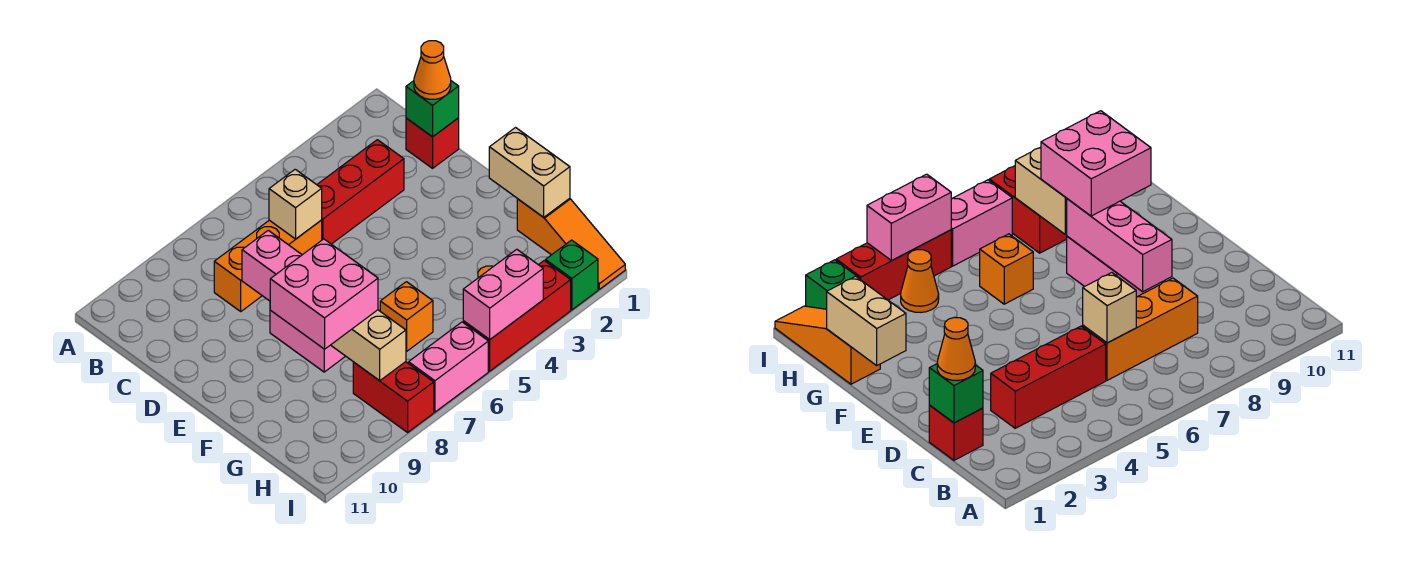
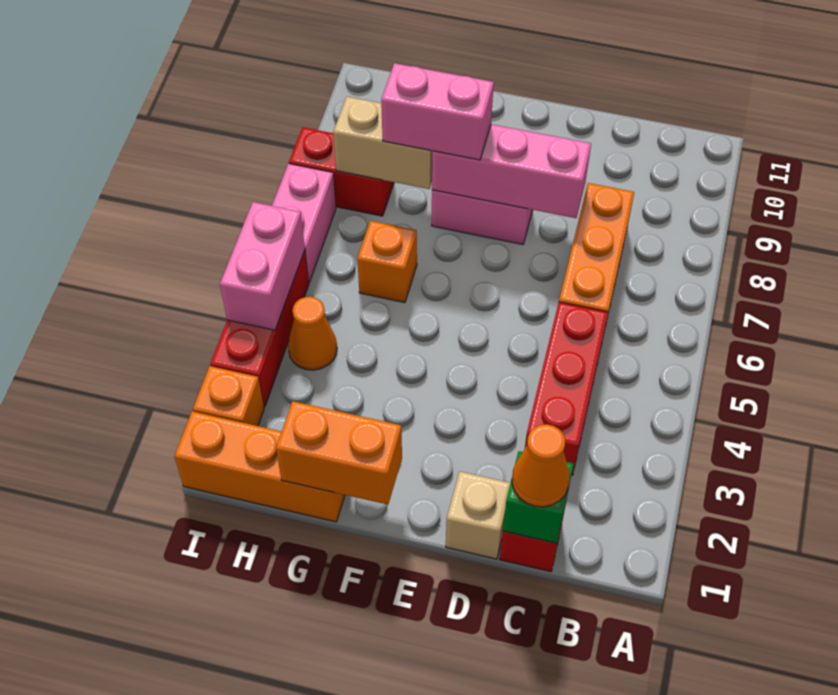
tan 1x1 brick [269,169,322,239] -> tan 1x1 brick moved to [446,471,510,559]
tan 1x2 brick [489,128,570,217] -> orange 1x2 brick [276,401,402,505]
pink 2x2 brick [270,239,378,349] -> pink 1x2 brick [381,63,494,160]
orange 1x3 slope [517,198,625,289] -> orange 1x3 brick [174,411,345,522]
green 1x1 brick [546,240,598,310] -> orange 1x1 brick [193,366,264,426]

